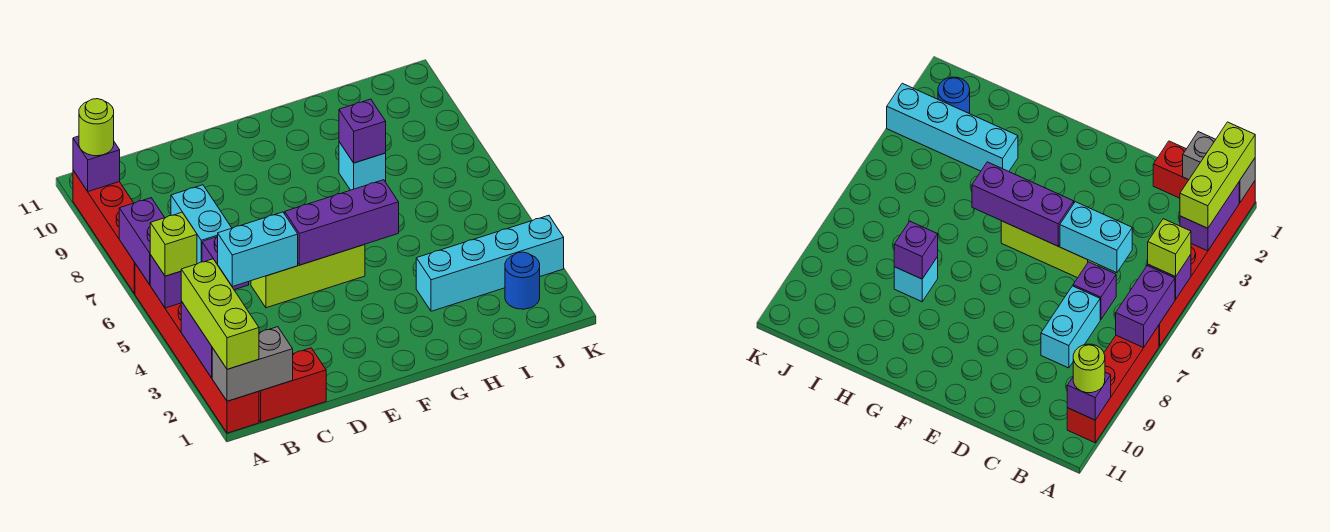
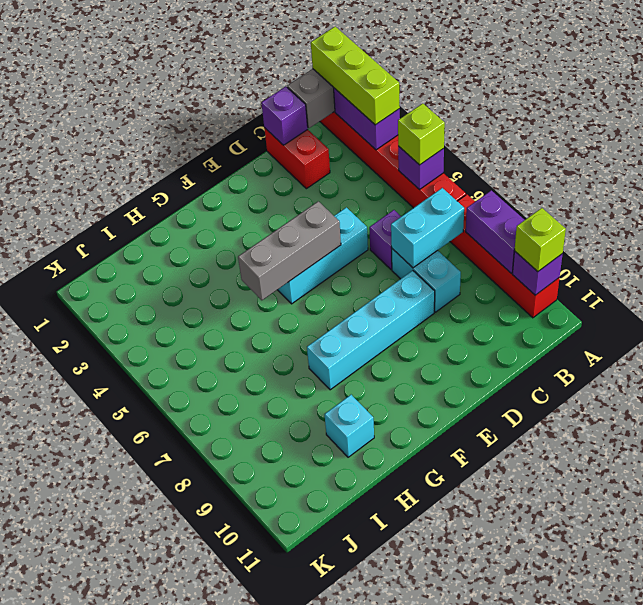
purple 1x2 brick [119,198,165,285] -> purple 1x2 brick moved to [466,190,524,273]
lime 1x1 round brick [79,99,114,156] -> lime 1x1 brick [515,208,566,272]
red 1x2 brick [259,348,326,422] -> red 1x2 brick turned to [264,128,330,189]
cyan 1x2 brick [218,212,298,287] -> cyan 1x2 brick moved to [391,188,464,268]
lime 1x3 brick [251,244,365,308] -> cyan 1x3 brick [278,207,368,304]
purple 1x3 brick [285,180,399,265] -> grey 1x3 brick [238,201,341,300]
cyan 1x4 brick [416,215,564,311] -> cyan 1x4 brick moved to [307,270,435,390]
cyan 1x1 brick [339,142,386,190] -> cyan 1x1 brick moved to [324,395,374,457]
purple 1x1 brick [339,99,386,163] -> purple 1x1 brick moved to [261,86,308,145]
blue 1x1 round brick [505,252,540,309] -> none

